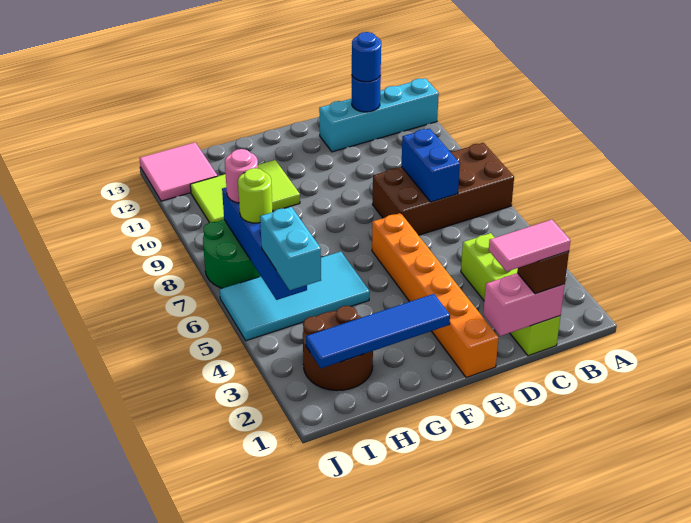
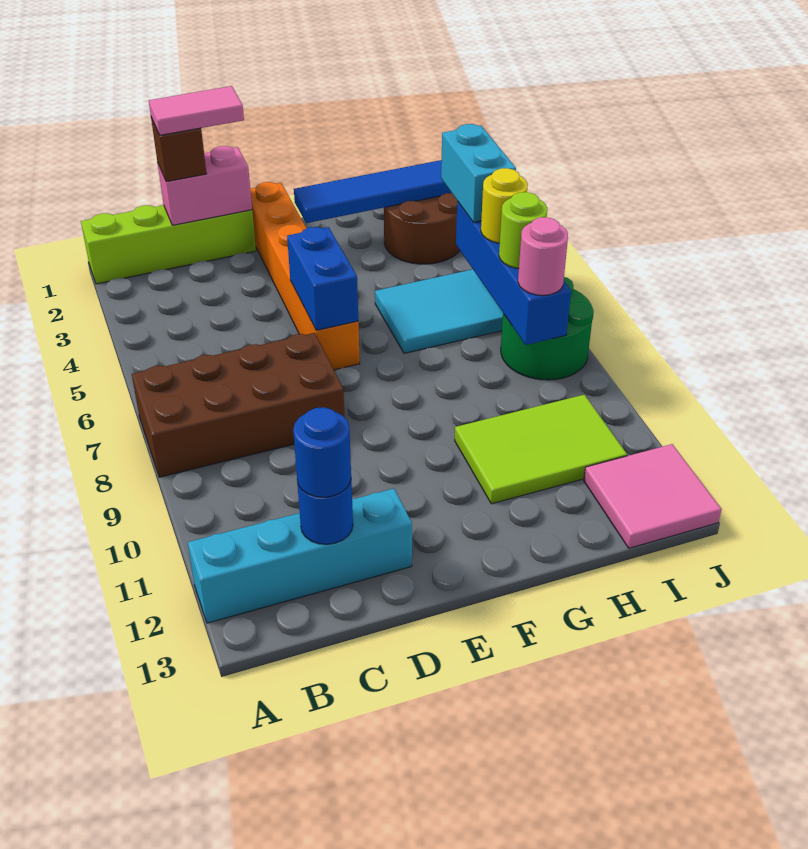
lime 1x4 brick [461,233,560,356] -> lime 1x4 brick turned to [81,205,256,284]
blue 1x2 brick [401,128,460,202] -> blue 1x2 brick moved to [287,227,358,330]
none -> yellow 1x1 round brick [481,168,528,243]

